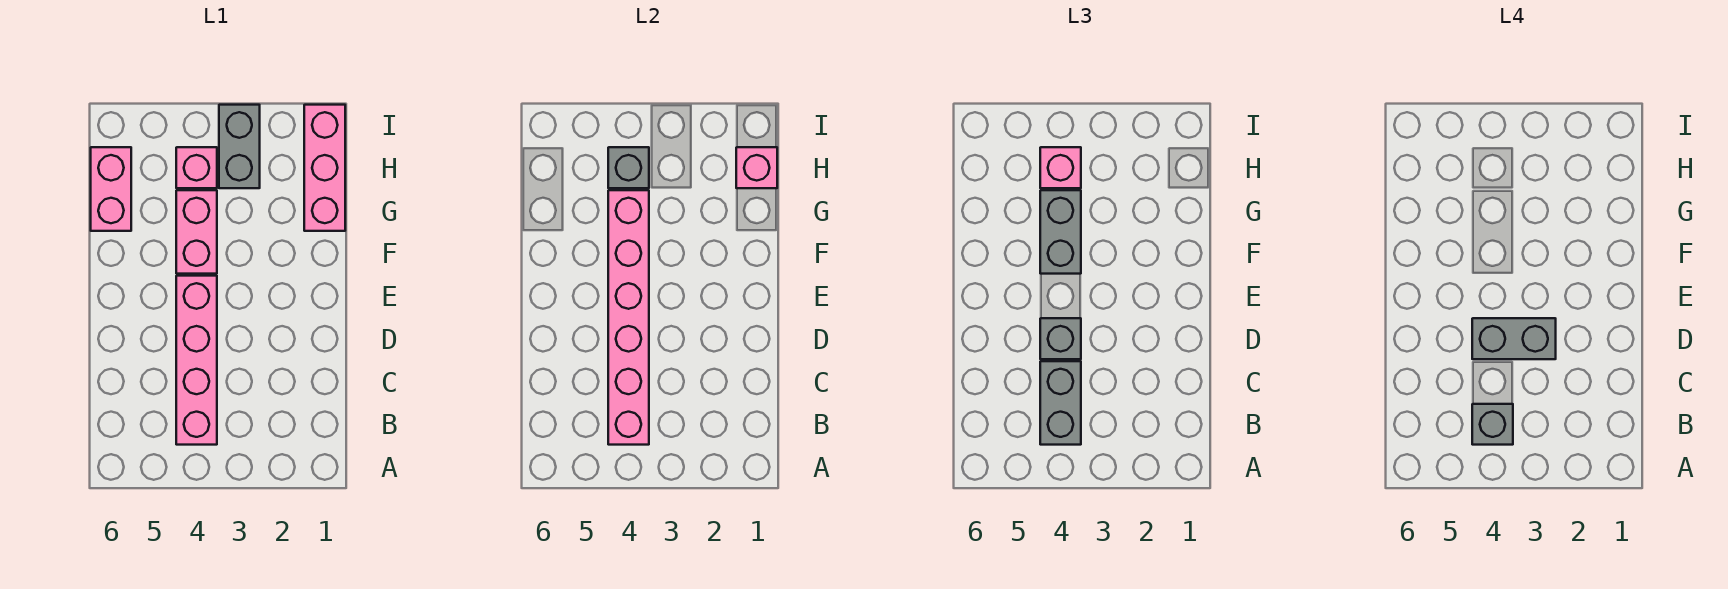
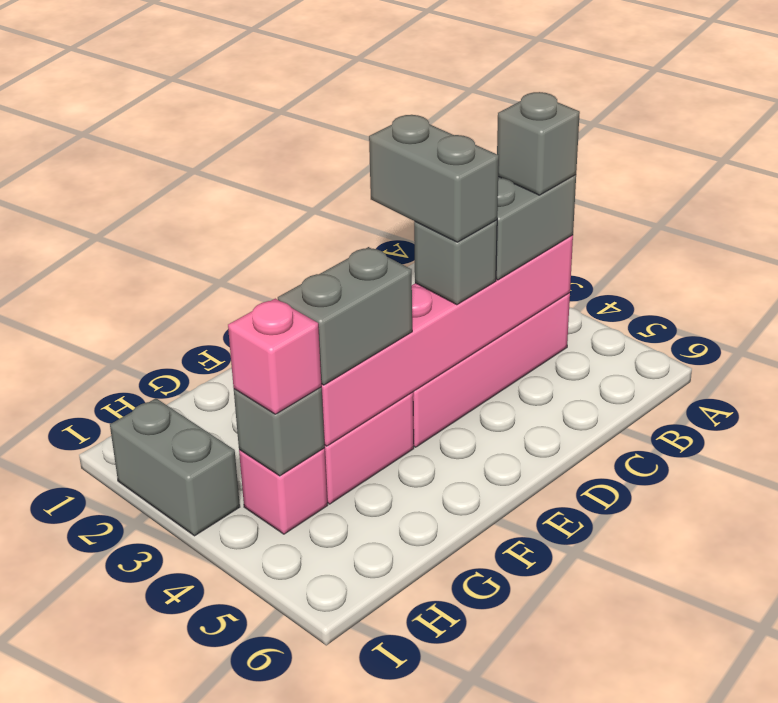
pink 1x3 brick [304,105,345,231] -> none
pink 1x2 brick [91,147,131,231] -> none
pink 1x1 brick [736,147,777,188] -> none
grey 1x2 brick [219,105,260,188] -> grey 1x2 brick turned to [110,398,240,536]

